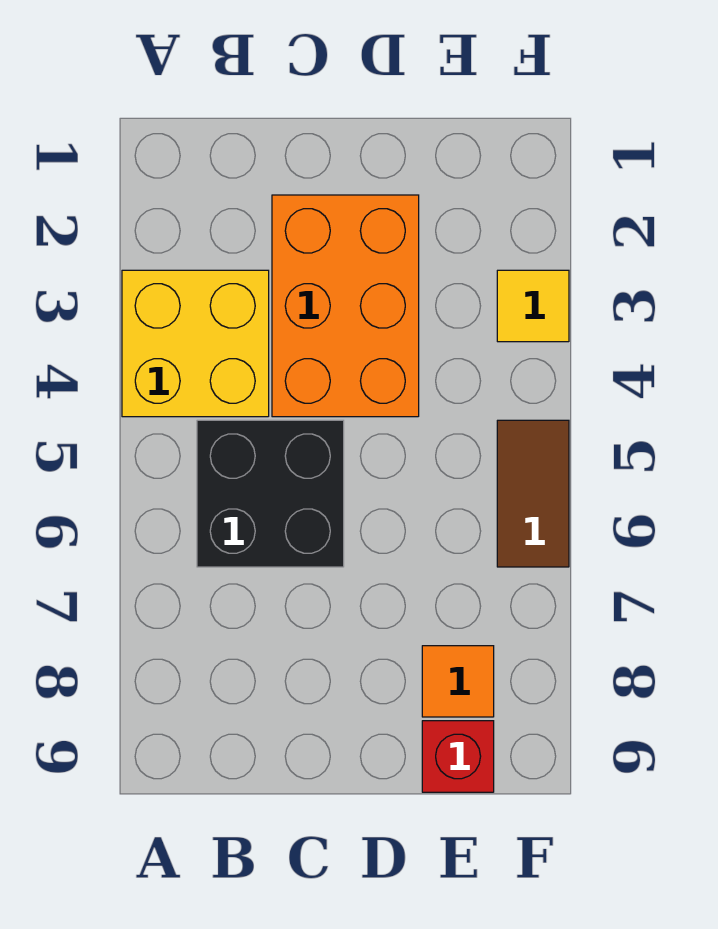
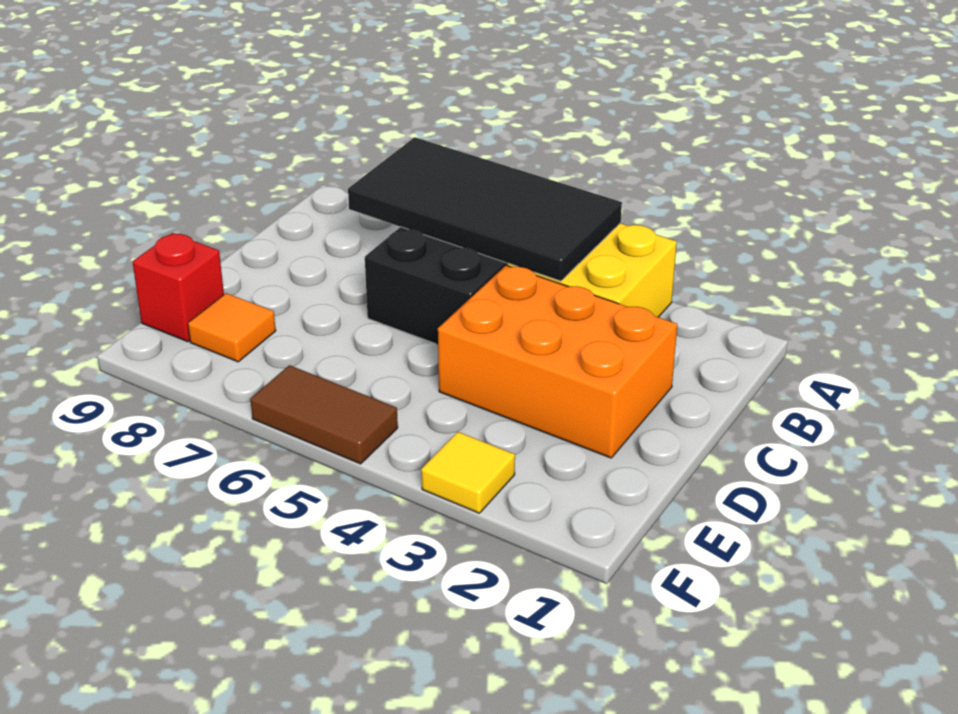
none -> black 2x4 tile [348,137,622,281]

